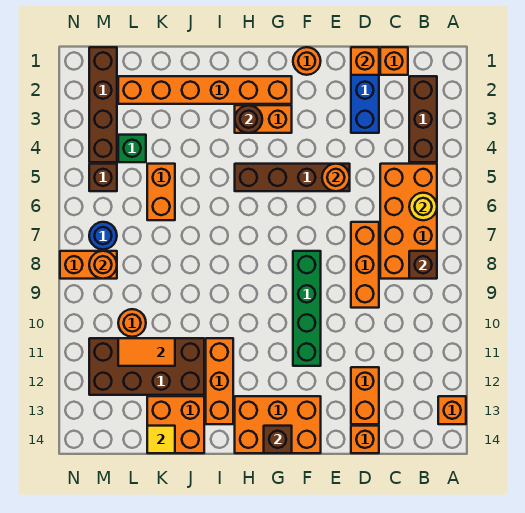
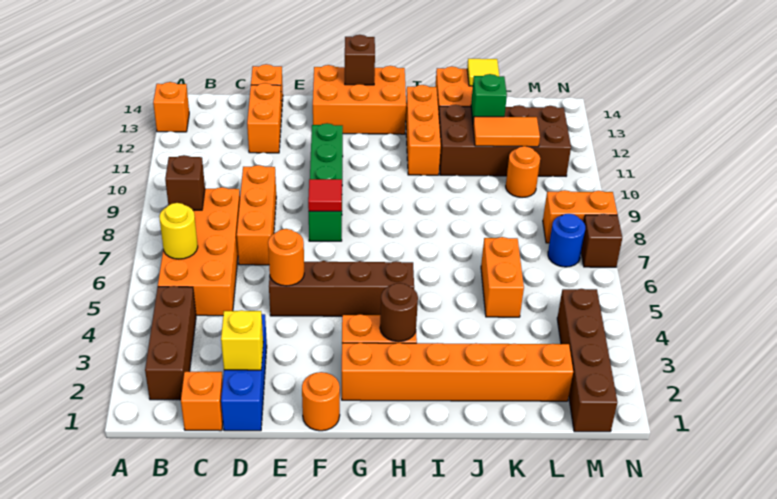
orange 1x1 brick [351,47,379,75] -> none
none -> yellow 1x1 brick [221,310,263,370]
none -> red 1x1 tile [308,179,342,211]
green 1x1 brick [118,135,146,162] -> green 1x1 brick moved to [471,74,507,121]
brown 1x1 brick [89,164,117,191] -> brown 1x1 brick moved to [581,214,622,267]
orange 1x1 round brick [89,251,117,279] -> none

